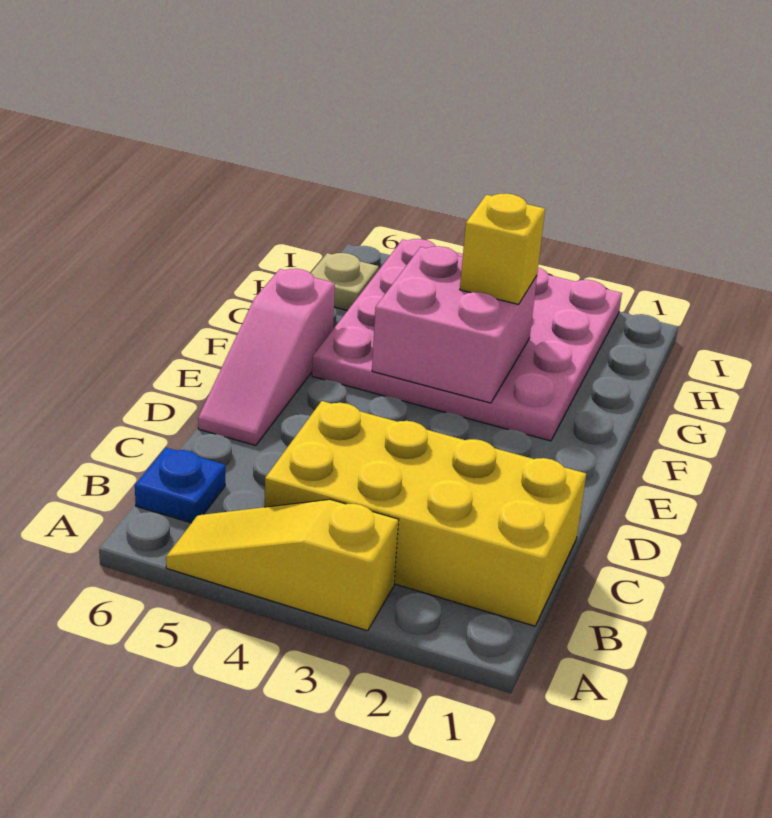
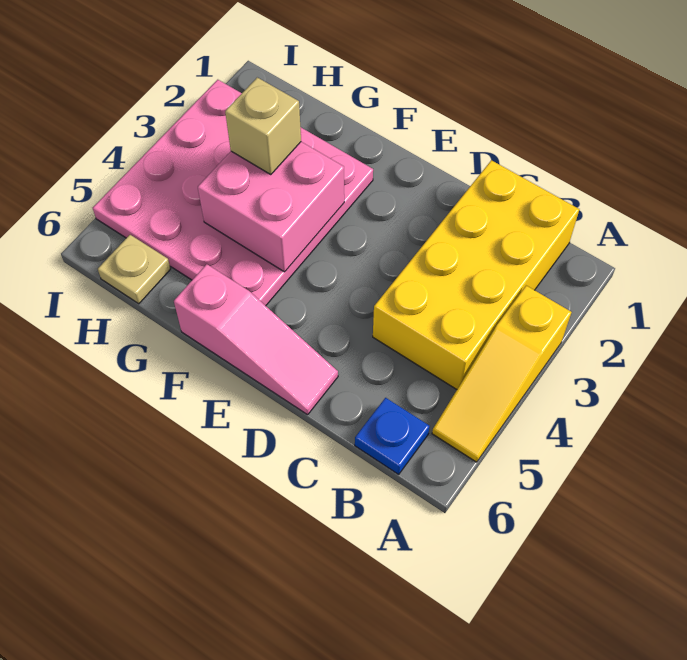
yellow 1x1 brick [460,193,545,304] -> tan 1x1 brick [225,77,301,175]

